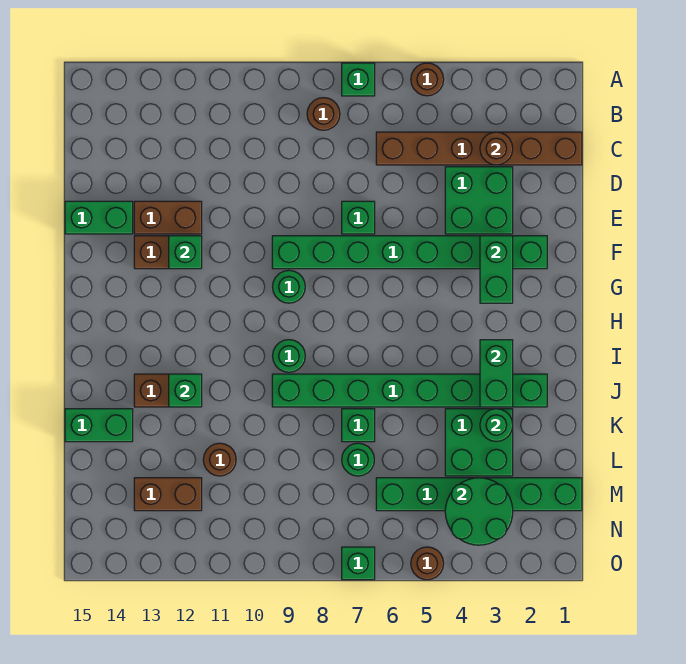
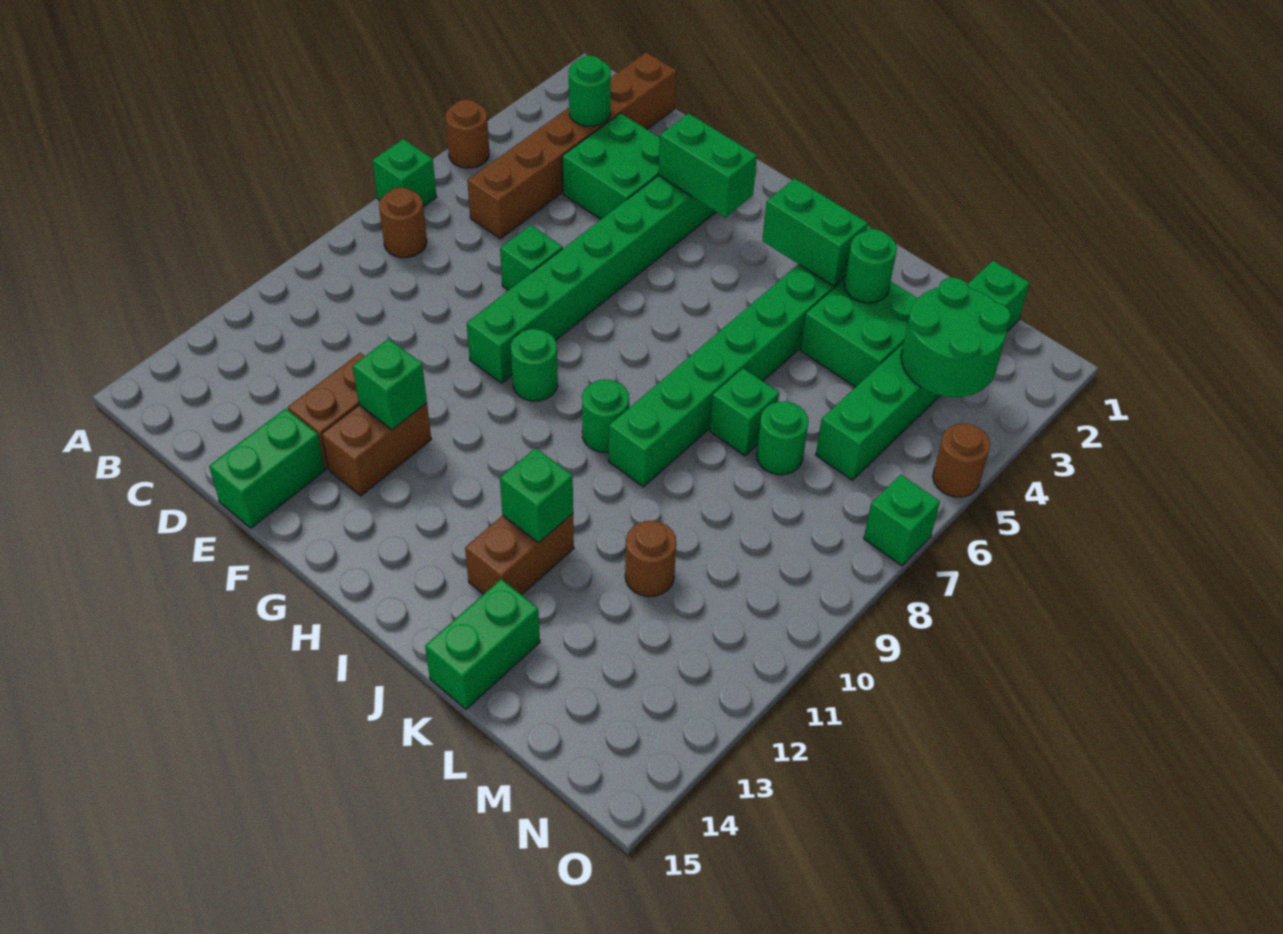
brown 1x1 round brick [480,132,513,165] -> green 1x1 round brick [569,56,611,126]
brown 1x2 brick [134,478,202,511] -> none

